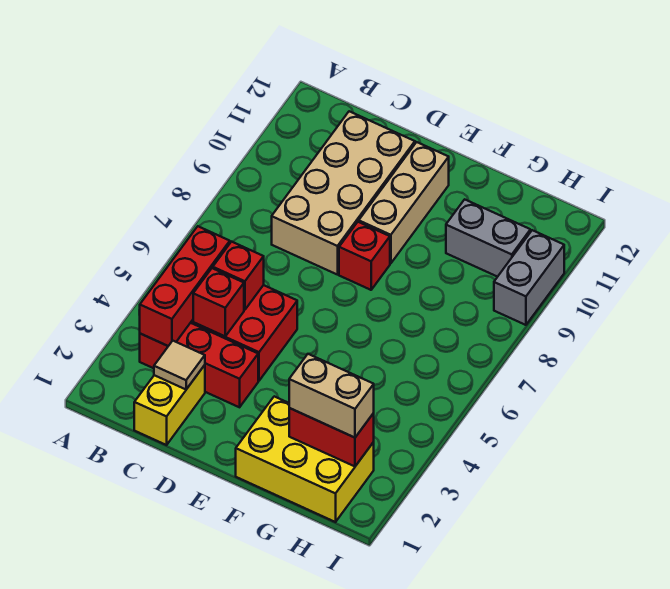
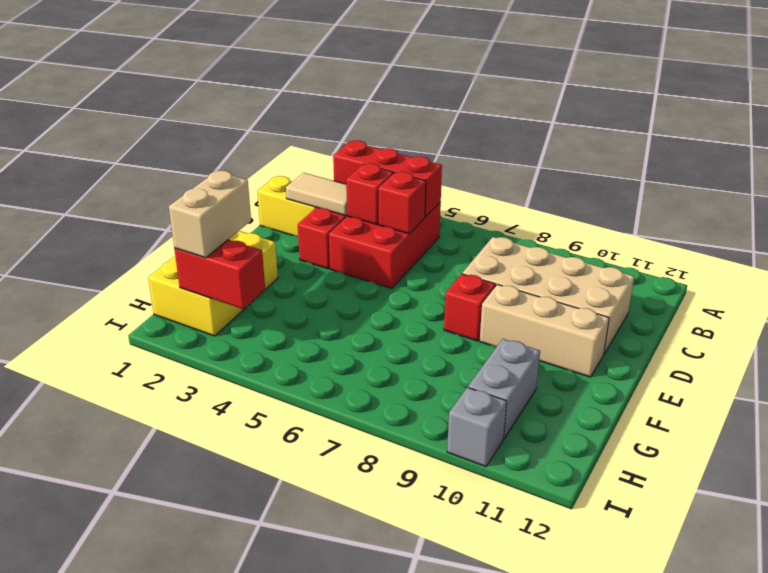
tan 1x1 tile [154,341,205,389] -> tan 1x2 tile [286,173,347,216]
red 1x2 brick [289,408,374,466] -> red 1x2 brick turned to [174,239,265,309]
grey 1x2 brick [494,230,564,325] -> grey 1x1 brick [447,387,507,467]

